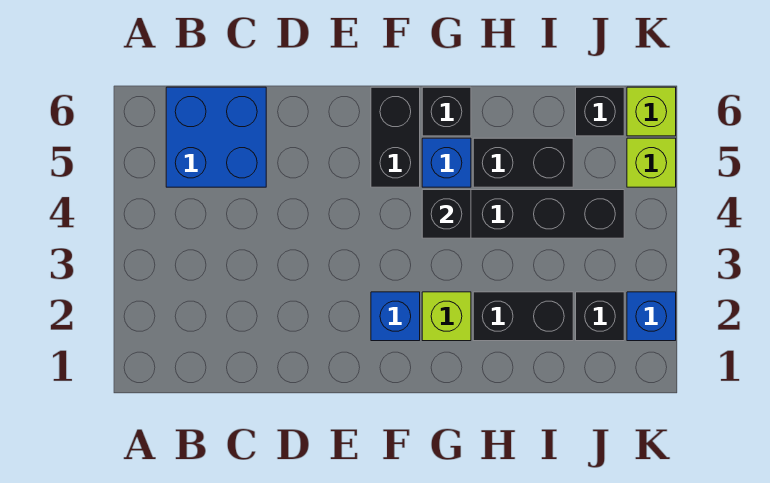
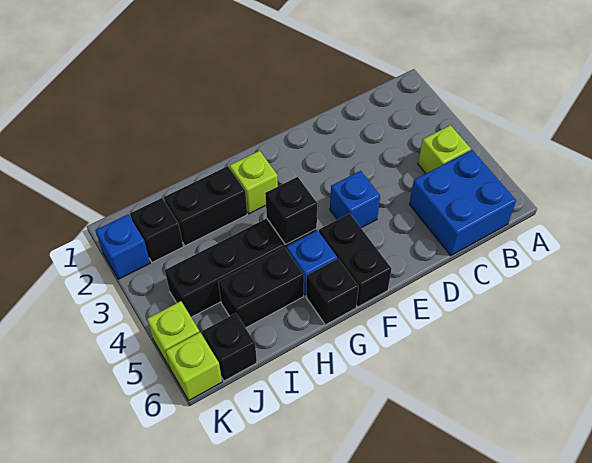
none -> lime 1x1 brick [418,125,471,173]
blue 1x1 brick [371,292,420,341] -> blue 1x1 brick moved to [330,171,380,228]

